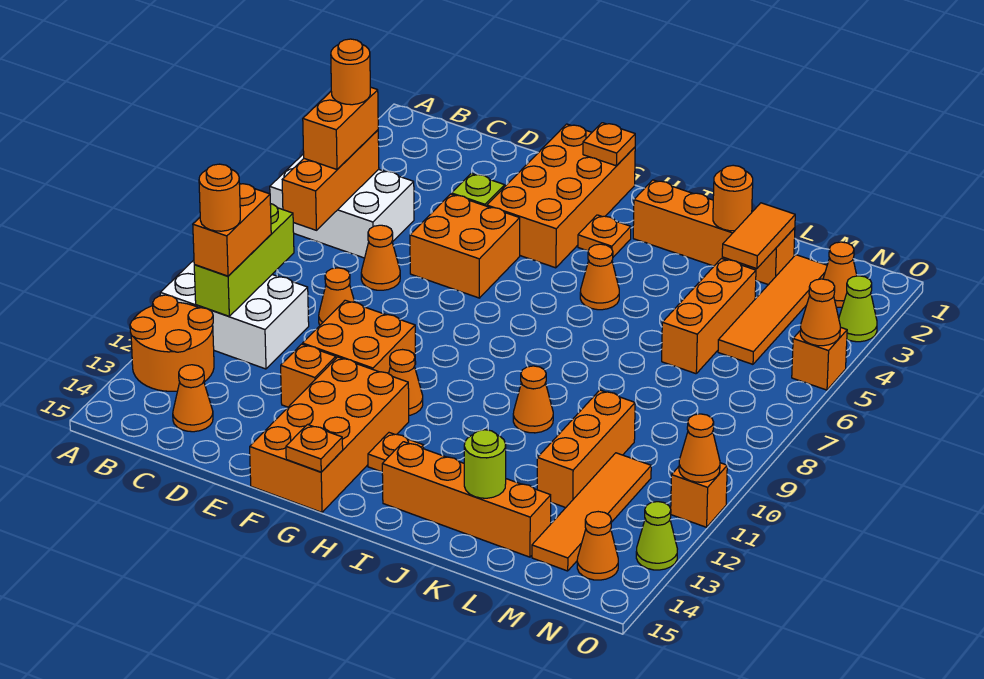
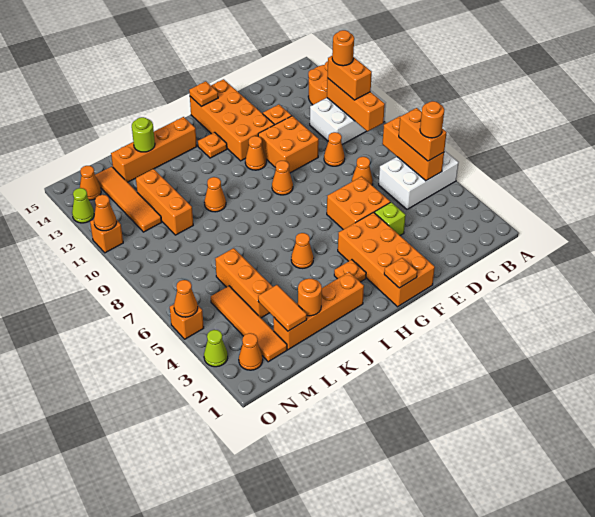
lime 1x3 brick [194,204,294,316] -> orange 1x3 brick [327,78,385,131]
orange 1x1 cone [173,365,213,432] -> orange 1x1 cone moved to [272,161,293,195]

